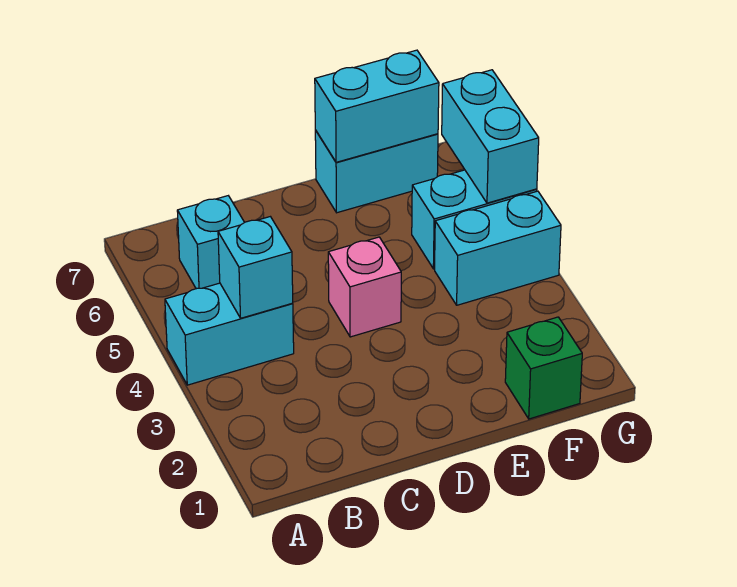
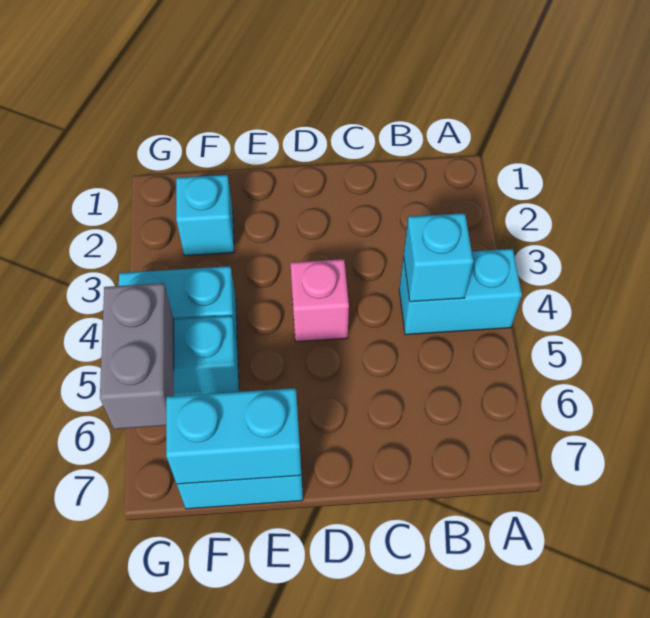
cyan 1x1 brick [177,196,244,289] -> cyan 1x1 brick moved to [176,175,234,256]
green 1x1 brick [505,317,582,419] -> none
cyan 1x2 brick [442,70,539,203] -> grey 1x2 brick [100,283,174,429]

